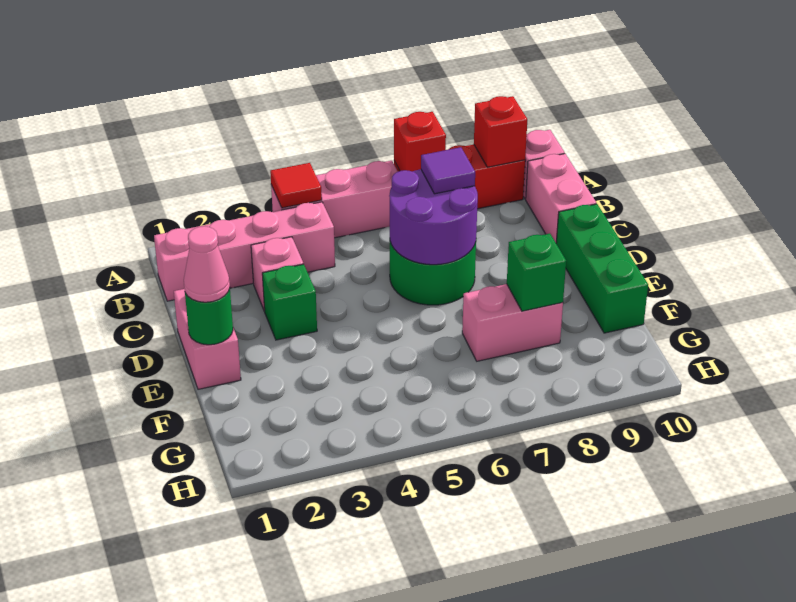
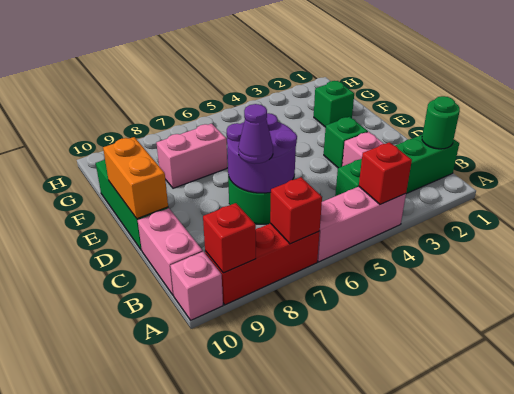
red 1x1 tile [270,163,322,208] -> red 1x1 brick [359,142,412,204]
pink 1x4 brick [154,202,335,301] -> green 1x4 brick [335,135,459,196]
purple 1x1 tile [421,147,475,194] -> purple 1x1 cone [238,104,273,164]
pink 1x2 brick [174,289,241,389] -> none
none -> orange 1x2 brick [103,137,168,219]
green 1x1 round brick [185,289,233,345] -> green 1x1 round brick moved to [422,96,460,149]
pink 1x1 cone [184,226,230,302] -> none
green 1x1 brick [507,234,566,311] -> green 1x1 brick moved to [314,81,354,127]

